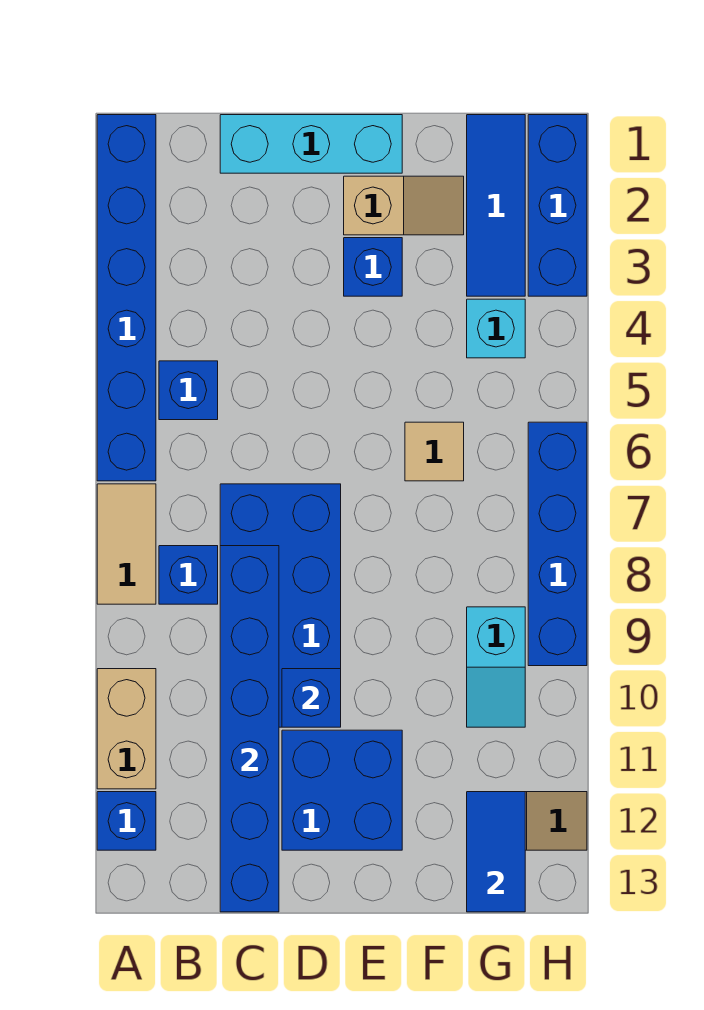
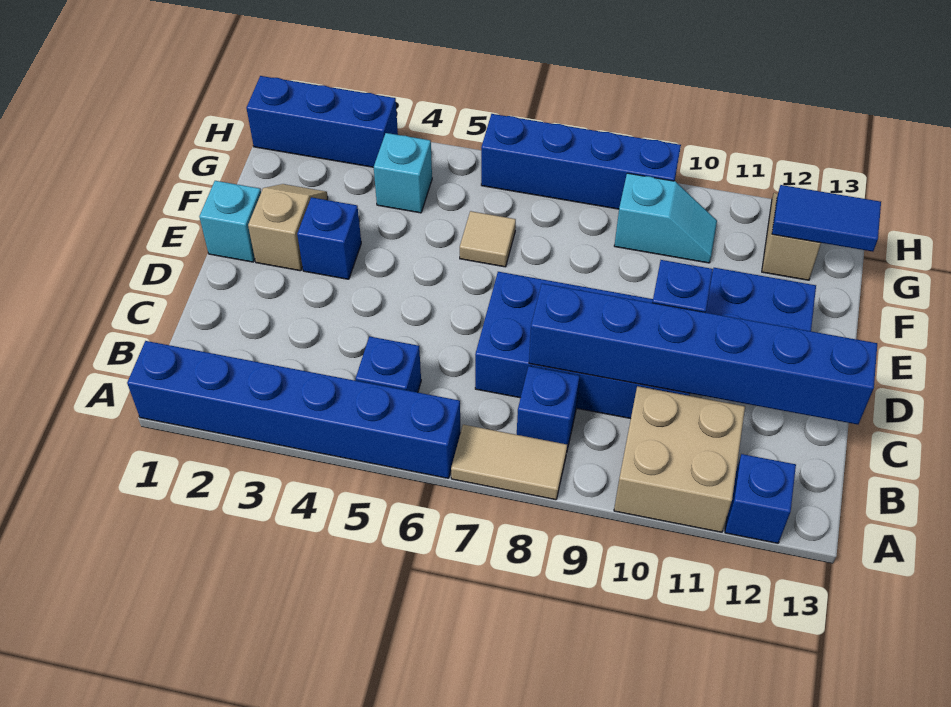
tan 1x2 brick [97,669,156,789] -> tan 2x2 brick [614,386,745,532]
cyan 1x3 brick [220,115,402,173] -> cyan 1x1 brick [199,181,261,262]
blue 1x3 tile [467,115,525,296] -> none

